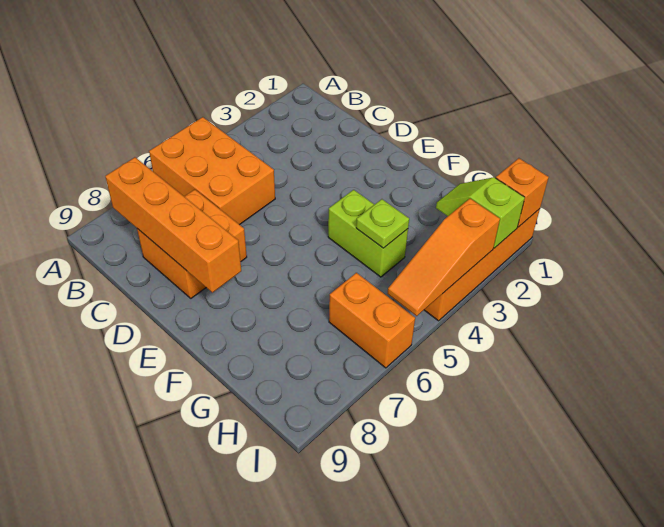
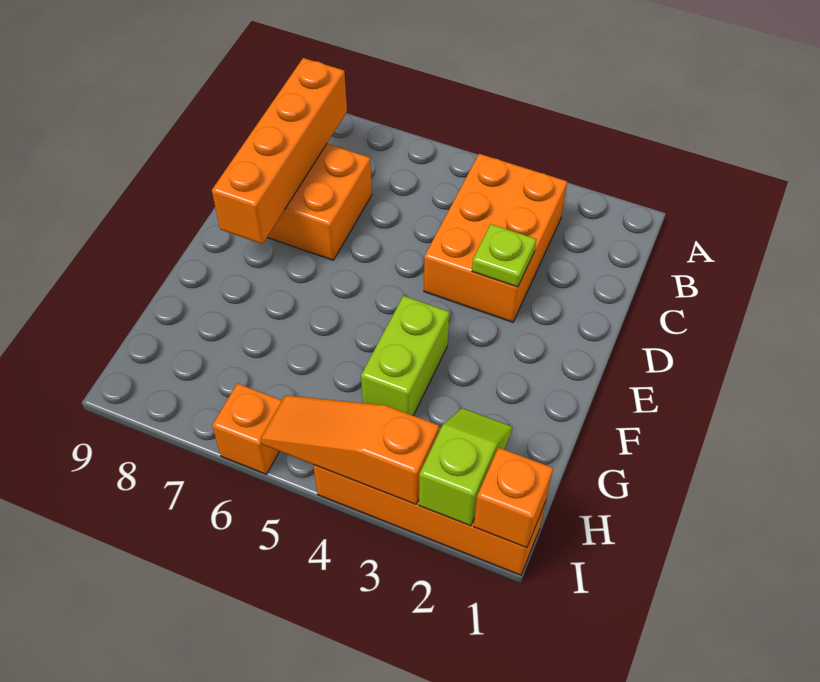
orange 2x3 brick [149,117,275,225] -> orange 2x3 brick moved to [424,154,567,322]
lime 1x1 plate [356,199,409,248] -> lime 1x1 plate moved to [472,224,536,287]
orange 1x2 brick [329,273,415,368] -> orange 1x1 brick [212,383,282,474]

